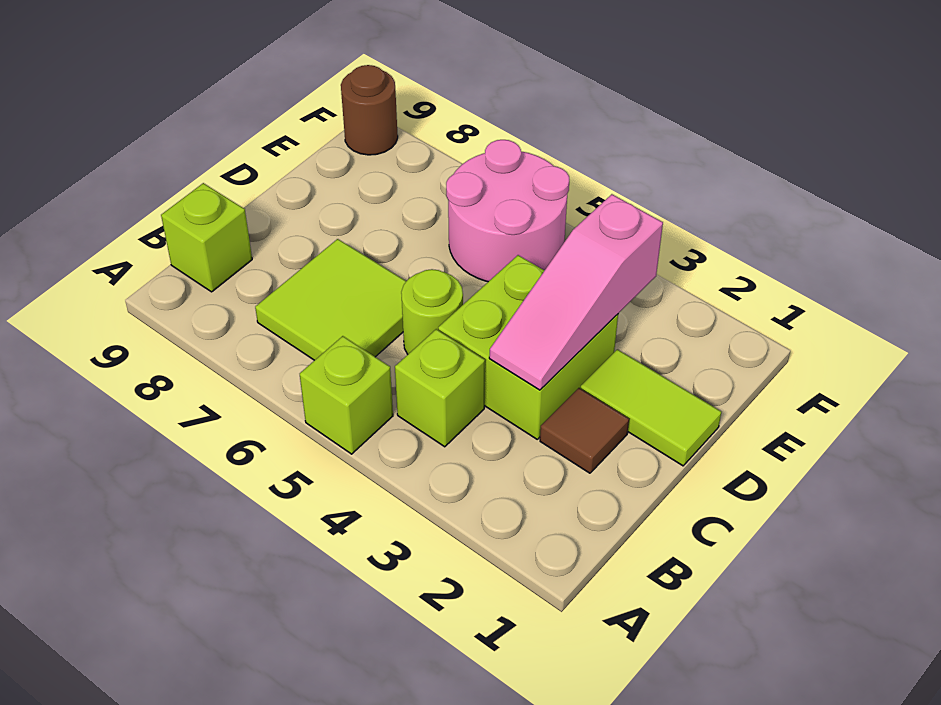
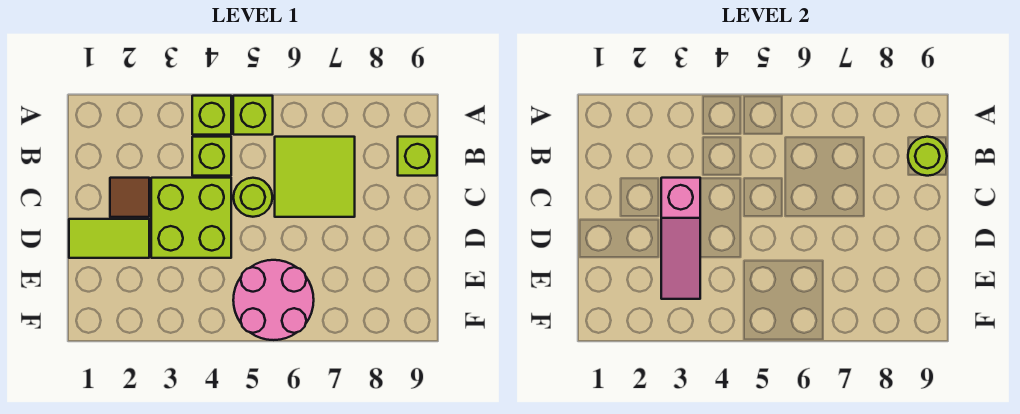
none -> lime 1x1 brick [192,96,231,135]
none -> lime 1x1 round brick [908,137,947,176]
pink 1x3 slope [489,194,663,390] -> pink 1x3 slope turned to [661,178,700,299]
brown 1x1 round brick [341,65,398,155] -> none

